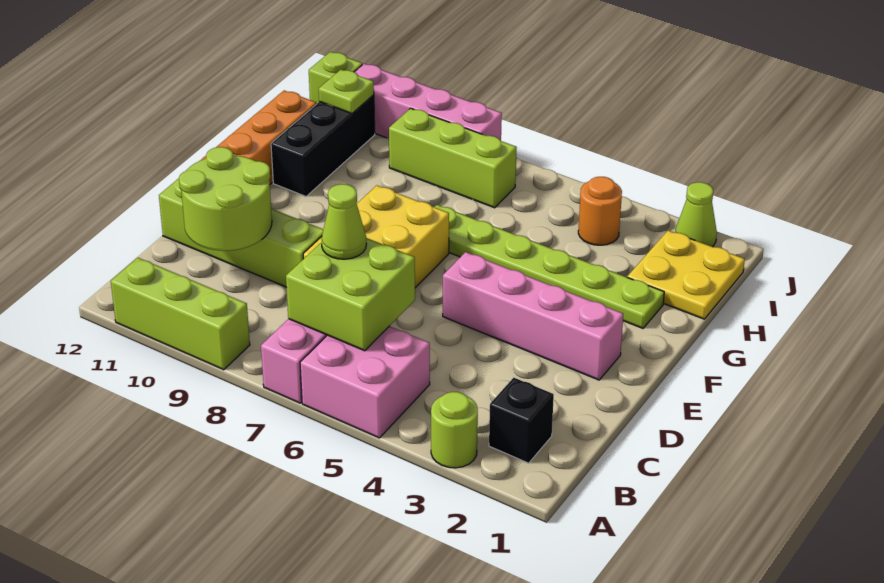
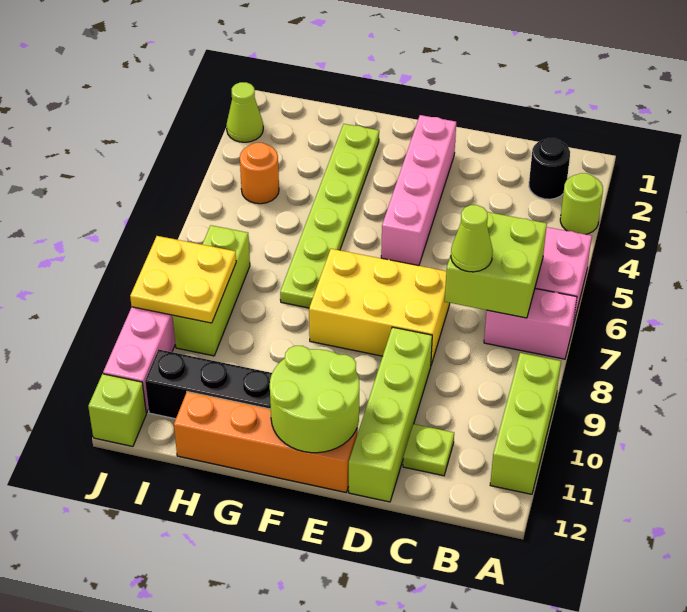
black 1x1 brick [489,378,554,463] -> black 1x1 round brick [529,138,570,199]
lime 2x2 round brick [179,147,272,251] -> lime 2x2 round brick moved to [270,346,359,453]
yellow 2x2 plate [627,231,745,319] -> yellow 2x2 plate moved to [130,236,236,323]
lime 1x1 plate [319,70,374,114] -> lime 1x1 plate moved to [403,424,454,476]

